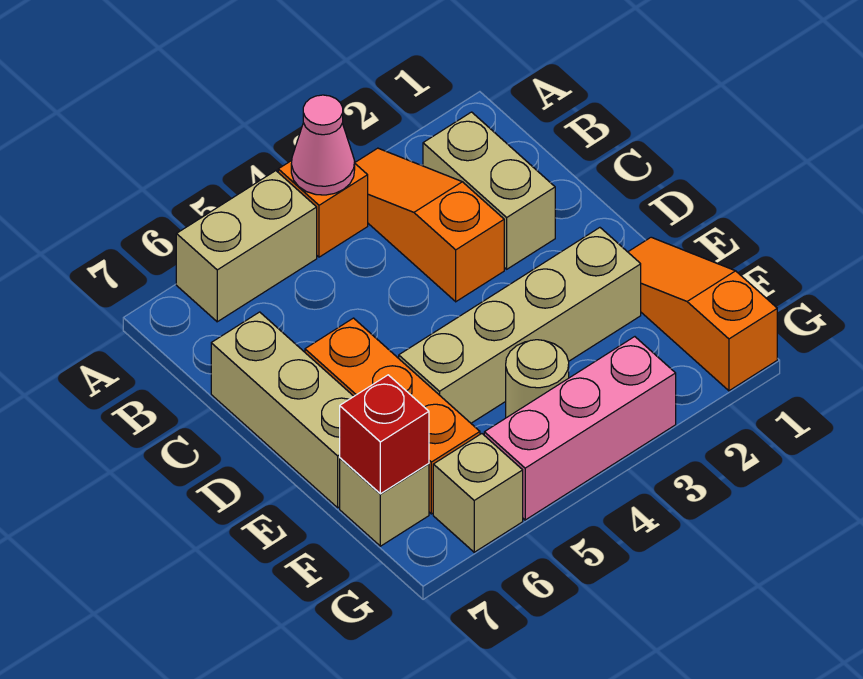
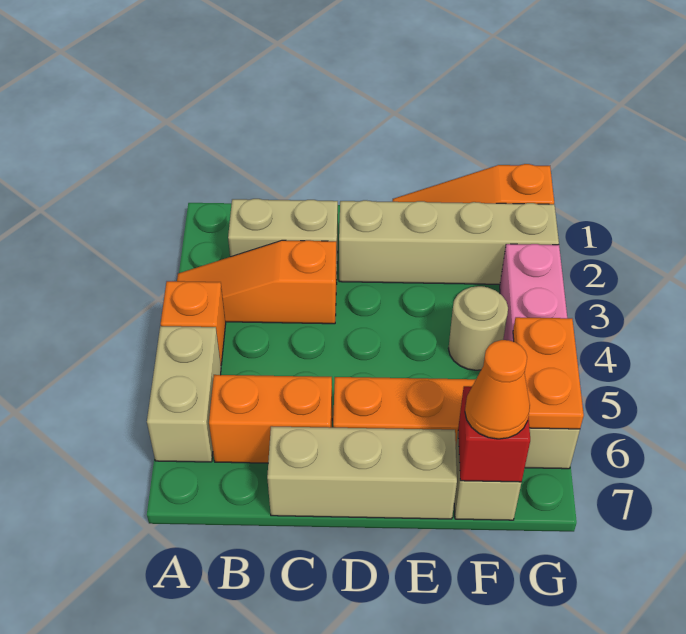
pink 1x1 cone [291,95,355,195] -> none
none -> orange 1x2 brick [209,375,332,463]
tan 1x4 brick [399,228,641,423] -> tan 1x4 brick turned to [339,200,559,284]
none -> orange 1x1 cone [465,340,530,439]
none -> orange 1x2 plate [513,317,584,429]

